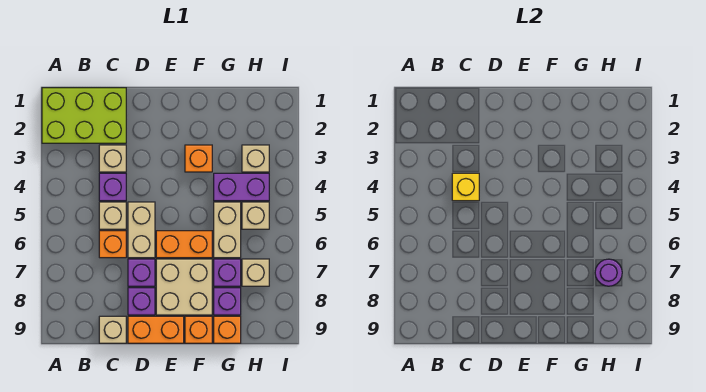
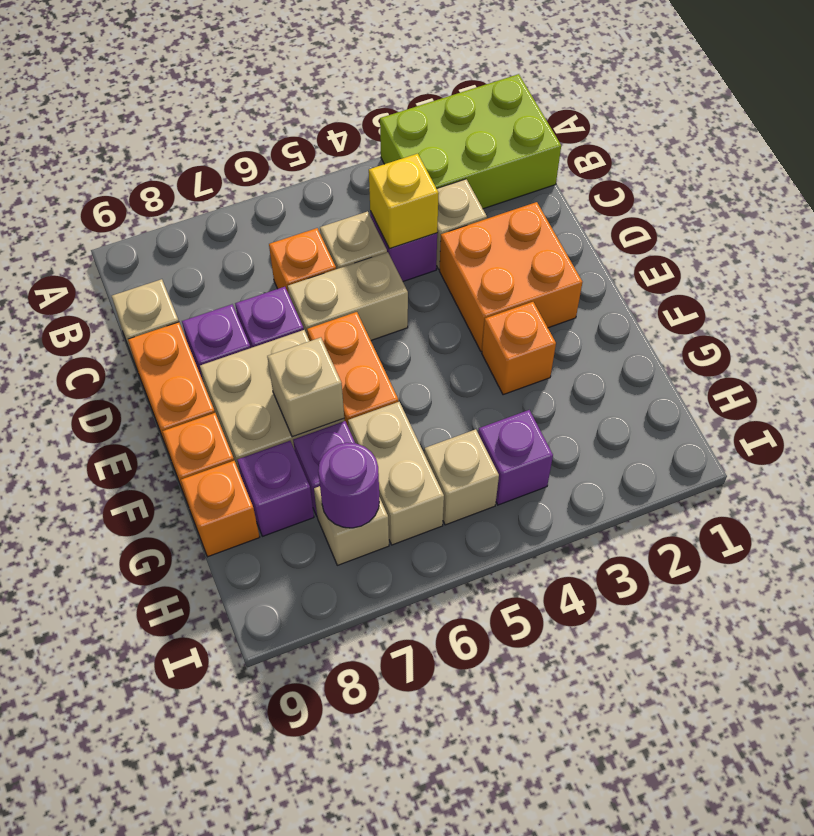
lime 2x3 brick [42,88,126,143] -> lime 2x3 brick turned to [380,74,561,209]
none -> orange 2x2 brick [440,202,582,351]
purple 1x2 brick [214,173,269,201] -> purple 1x1 brick [478,410,553,505]
tan 1x2 brick [214,202,241,258] -> tan 1x2 brick turned to [348,402,444,545]
tan 1x1 brick [242,145,269,172] -> tan 1x1 brick moved to [267,338,344,437]

